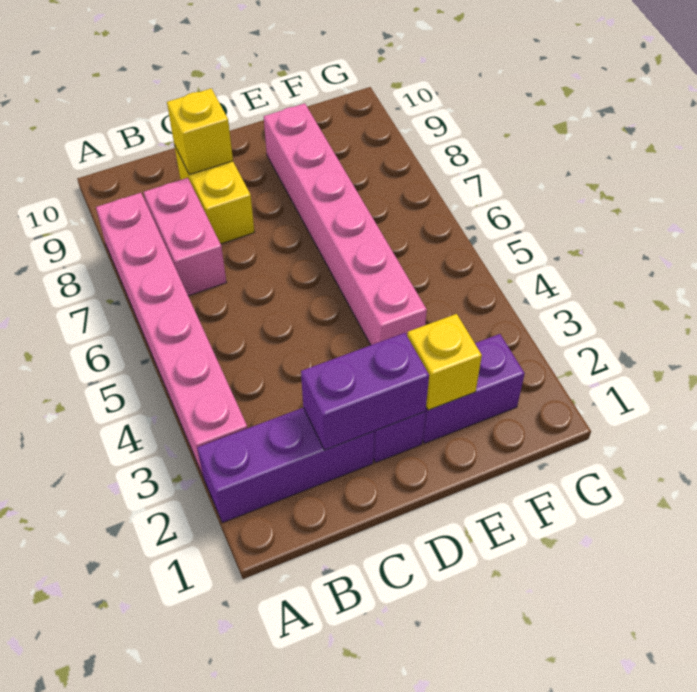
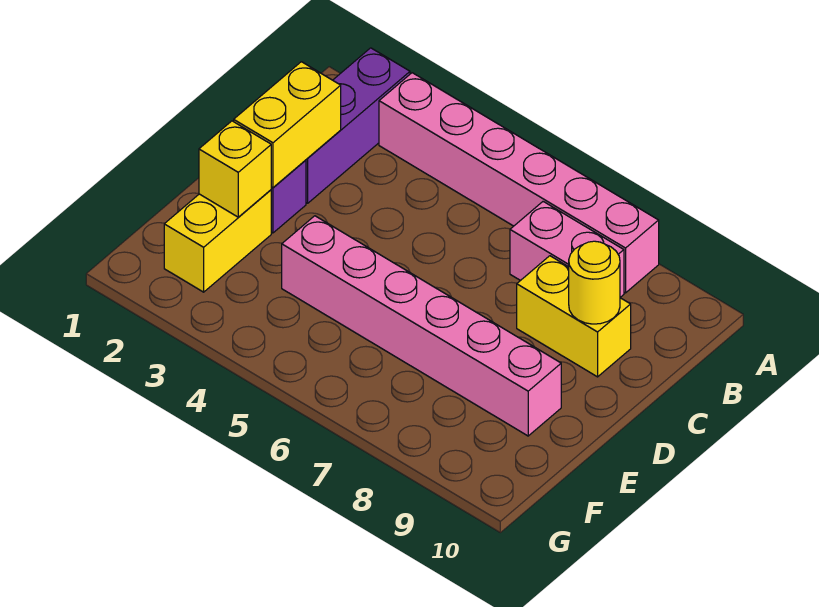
purple 1x2 brick [301,333,429,450] -> yellow 1x2 brick [234,62,341,188]
yellow 1x1 brick [167,88,233,175] -> yellow 1x1 round brick [569,241,620,324]
purple 1x2 brick [423,334,525,443] -> yellow 1x2 brick [164,190,271,292]

